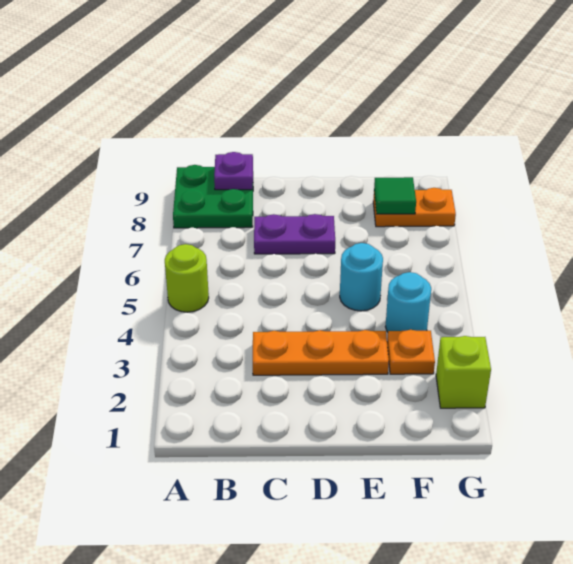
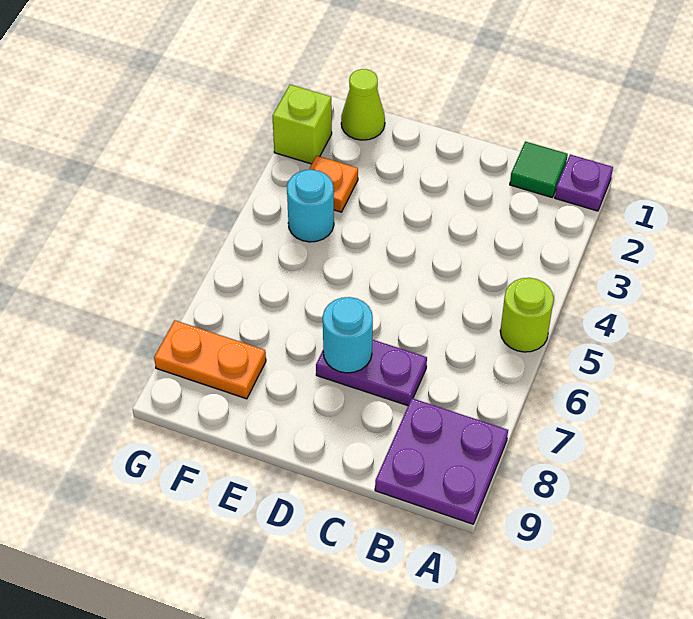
green 2x2 plate [173,165,253,228] -> purple 2x2 plate [375,398,508,524]
purple 1x1 plate [214,152,253,190] -> purple 1x1 plate moved to [555,155,613,211]
orange 1x3 plate [253,330,389,375] -> none
cyan 1x1 round brick [340,243,383,311] -> cyan 1x1 round brick moved to [323,297,373,373]
none -> lime 1x1 cone [341,69,385,140]
green 1x1 tile [374,177,416,214] -> green 1x1 tile moved to [510,141,568,197]

